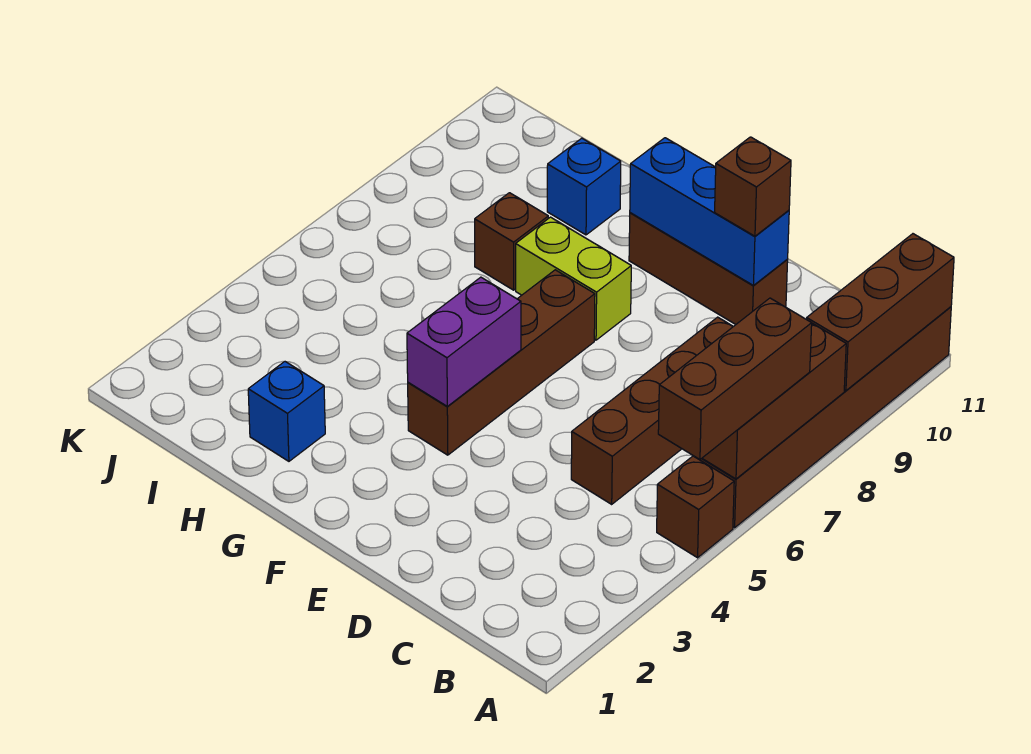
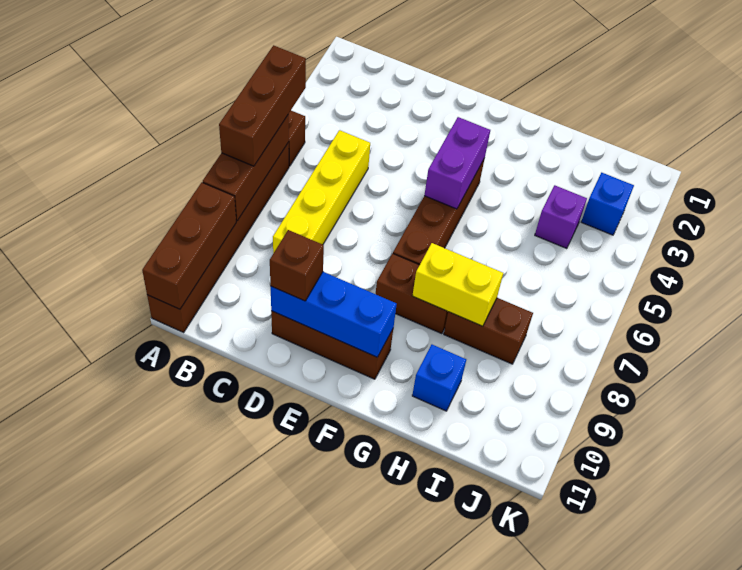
brown 1x4 brick [571,317,733,504] -> yellow 1x4 brick [273,130,370,253]
lime 1x2 brick [516,217,631,340] -> brown 1x2 brick [376,254,448,334]
none -> yellow 1x2 brick [412,243,503,326]
blue 1x1 brick [248,362,325,461] -> blue 1x1 brick moved to [581,173,634,235]
brown 1x1 brick [475,193,548,290] -> brown 1x2 brick [444,298,533,364]
none -> purple 1x1 brick [535,185,587,249]

